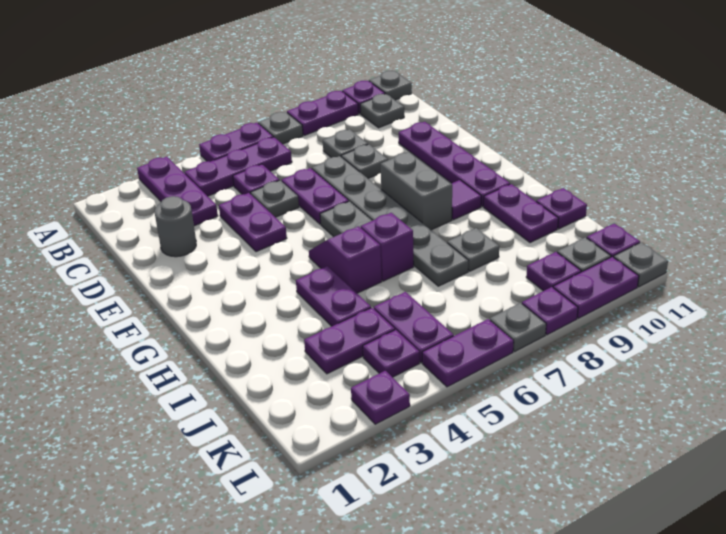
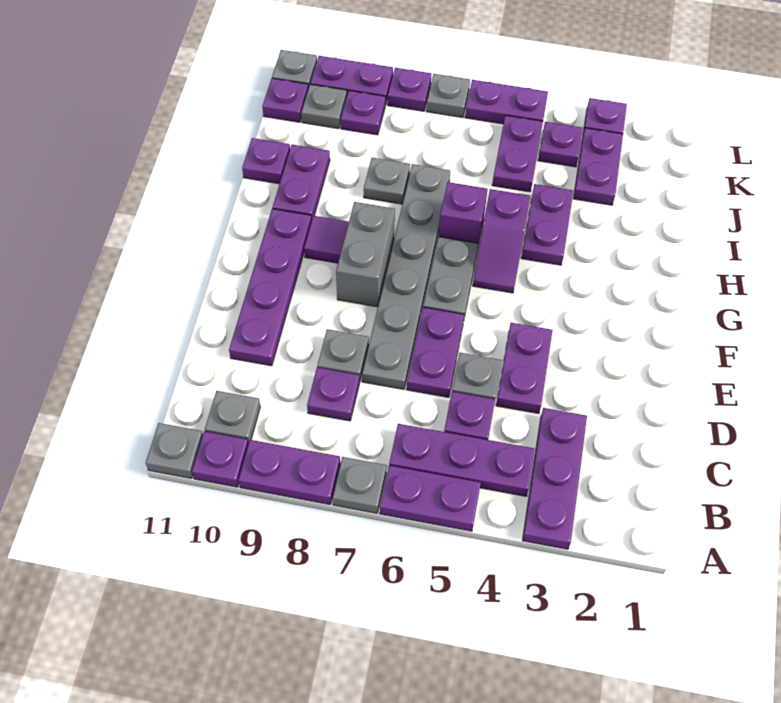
grey 1x1 plate [323,129,368,158] -> purple 1x1 plate [307,367,360,421]
grey 1x1 round brick [155,196,196,257] -> none
purple 1x2 plate [304,308,395,374] -> purple 1x2 plate turned to [573,128,623,205]

